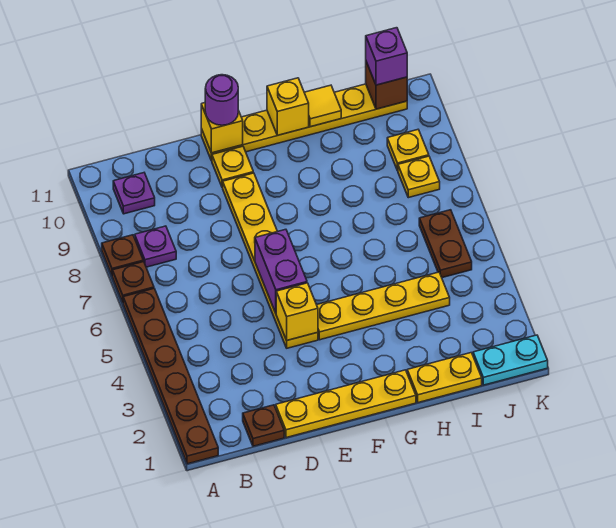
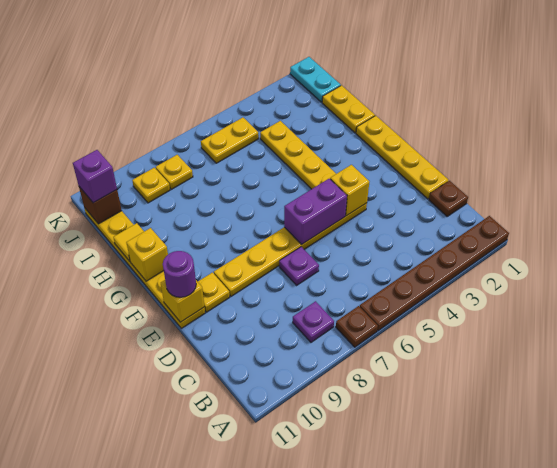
brown 1x1 plate [102,235,143,275] -> none
purple 1x1 plate [113,173,155,214] -> purple 1x1 plate moved to [279,247,319,285]
brown 1x2 plate [419,210,472,278] -> yellow 1x2 plate [201,118,259,163]

